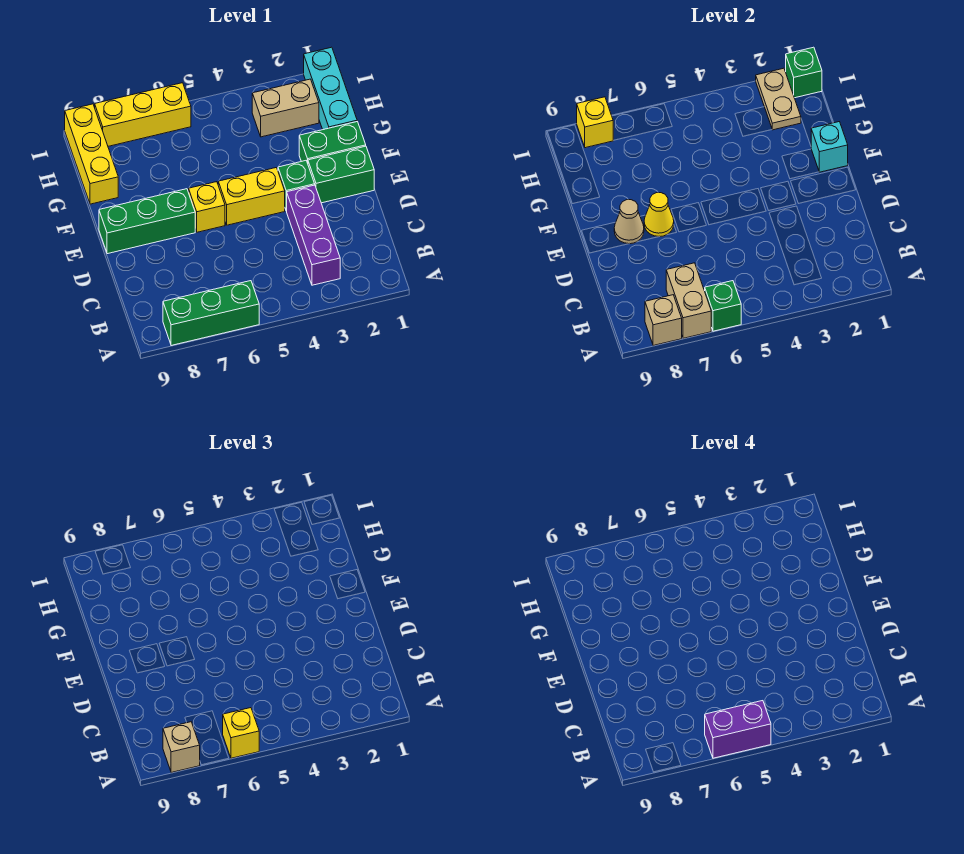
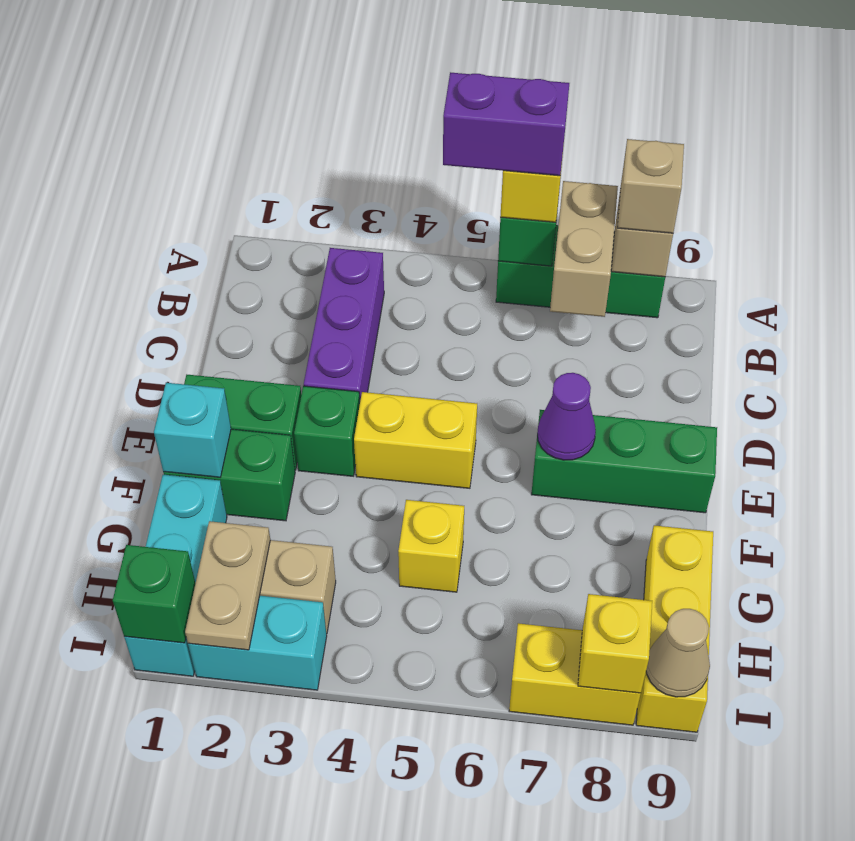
yellow 1x1 brick [189,182,225,232] -> yellow 1x1 brick moved to [398,500,464,592]
yellow 1x1 cone [644,193,674,237] -> purple 1x1 cone [537,373,596,460]
tan 1x1 cone [614,200,644,244] -> tan 1x1 cone moved to [646,609,710,697]
none -> cyan 1x2 brick [188,596,327,690]
yellow 1x3 brick [95,83,191,146] -> yellow 1x2 brick [509,623,641,725]

